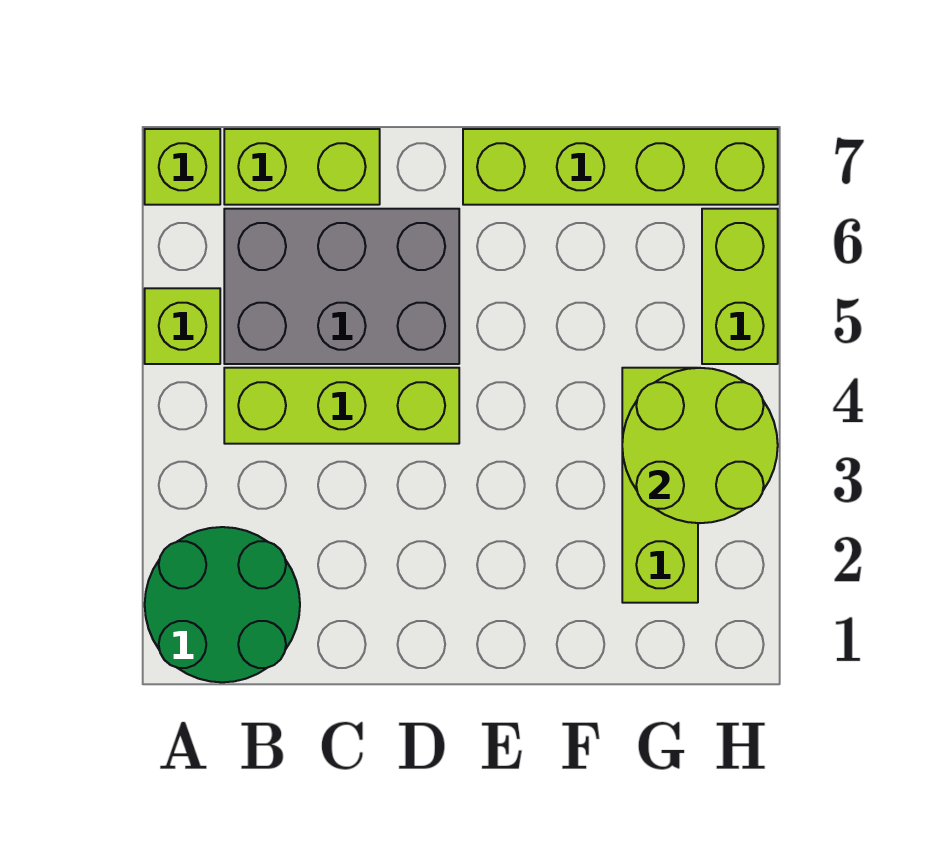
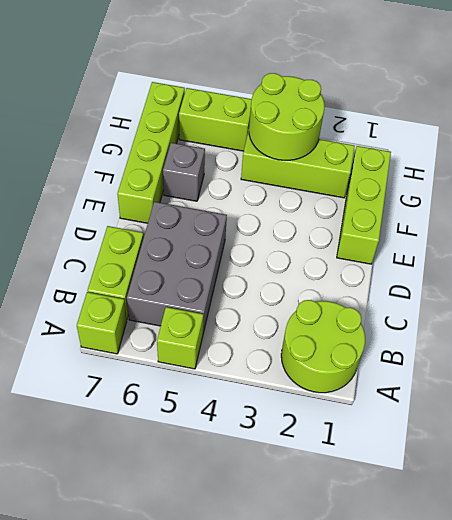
green 2x2 round brick [145,527,300,682] -> lime 2x2 round brick [281,300,365,393]
lime 1x3 brick [224,368,459,444] -> lime 1x3 brick moved to [337,146,391,264]
none -> grey 1x1 brick [163,143,205,201]

